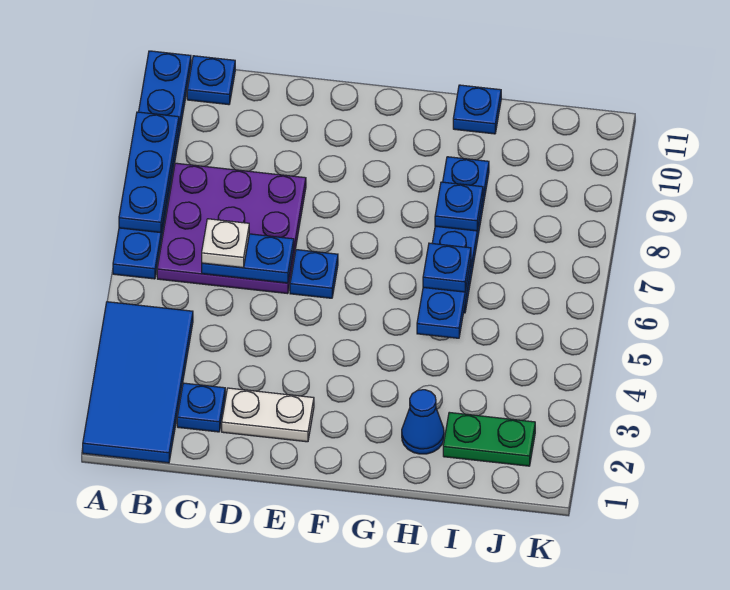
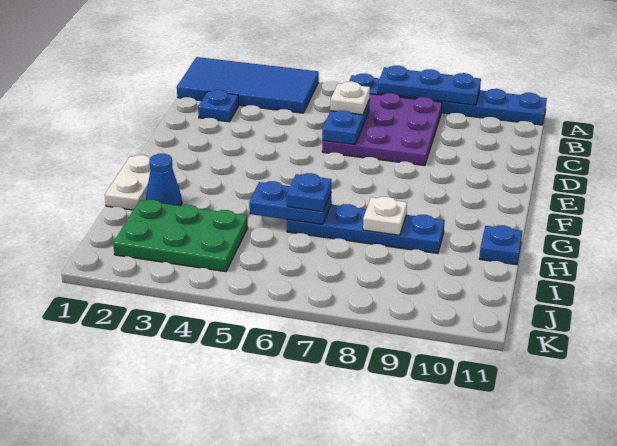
blue 1x1 plate [187,56,235,105] -> none
white 1x2 plate [222,388,314,442] -> white 1x2 plate moved to [105,155,151,210]
blue 1x1 plate [290,250,338,298] -> none
blue 1x1 plate [435,182,483,231] -> white 1x1 plate [363,197,407,235]
green 1x2 plate [443,412,535,466] -> green 2x3 plate [113,200,248,272]

